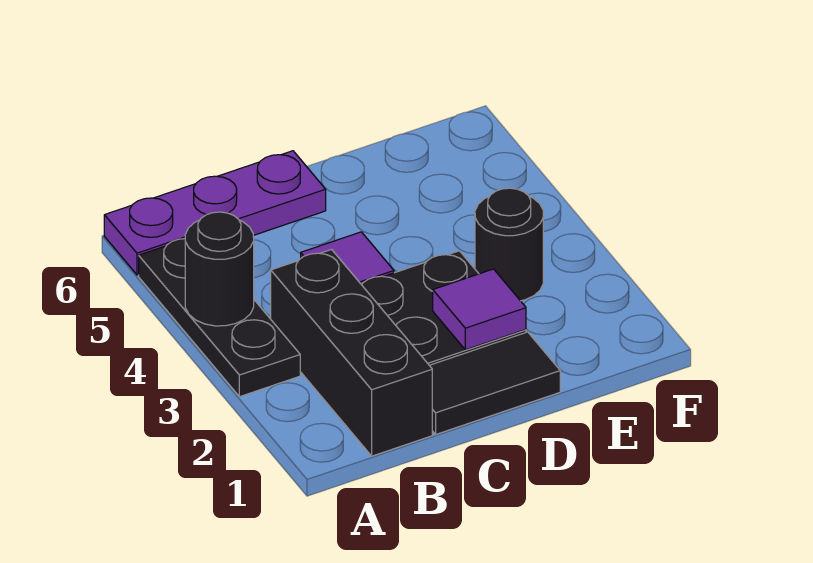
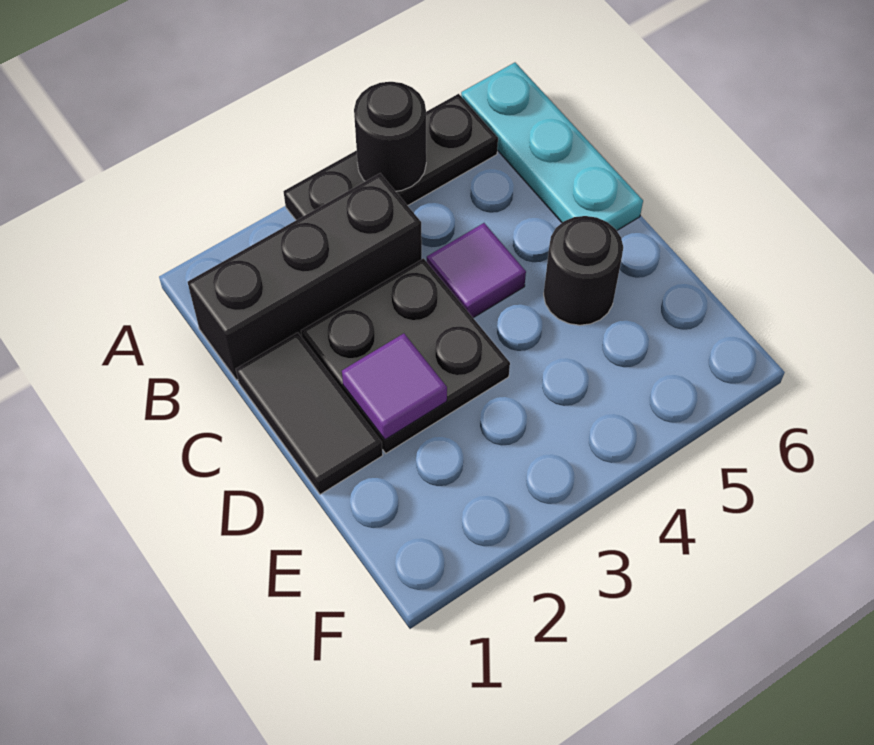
purple 1x3 plate [104,151,326,275] -> cyan 1x3 plate [461,63,643,230]
black 1x1 round brick [475,188,543,301] -> black 1x1 round brick moved to [544,216,623,325]

